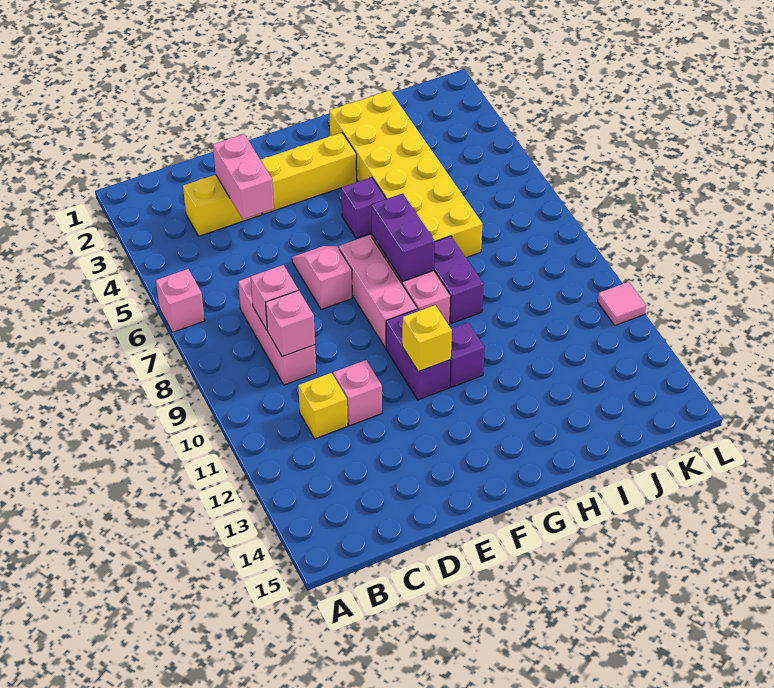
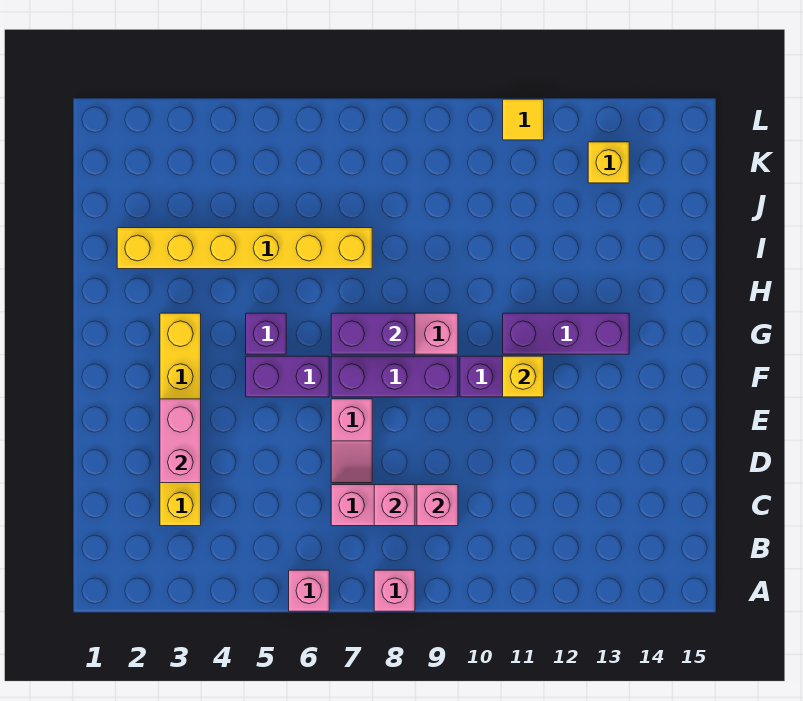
yellow 1x1 brick [298,373,348,439] -> yellow 1x1 brick moved to [588,142,629,183]
pink 1x2 brick [213,134,274,219] -> pink 1x2 brick turned to [160,399,201,483]
pink 1x1 brick [333,360,382,426] -> pink 1x1 brick moved to [374,570,415,611]
pink 1x2 slope [292,246,352,309] -> pink 1x2 slope turned to [331,399,372,483]
pink 1x3 brick [339,235,417,348] -> purple 1x3 brick [331,356,458,397]
purple 1x1 brick [450,323,485,387] -> purple 1x3 brick [503,313,629,354]
yellow 2x6 brick [329,90,483,257] -> yellow 1x6 brick [117,228,372,269]
purple 1x2 brick [434,236,484,324] -> purple 1x2 brick moved to [246,356,329,397]
pink 1x1 tile [598,282,646,326] -> yellow 1x1 tile [503,99,544,140]

